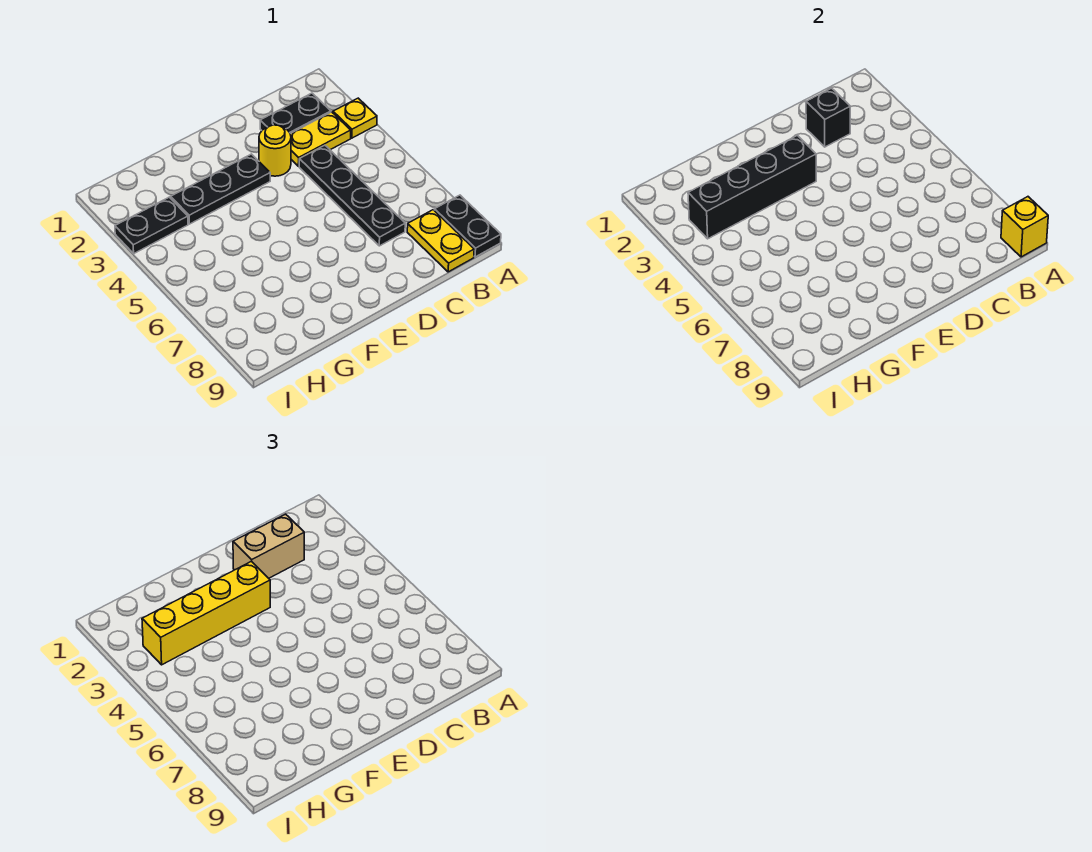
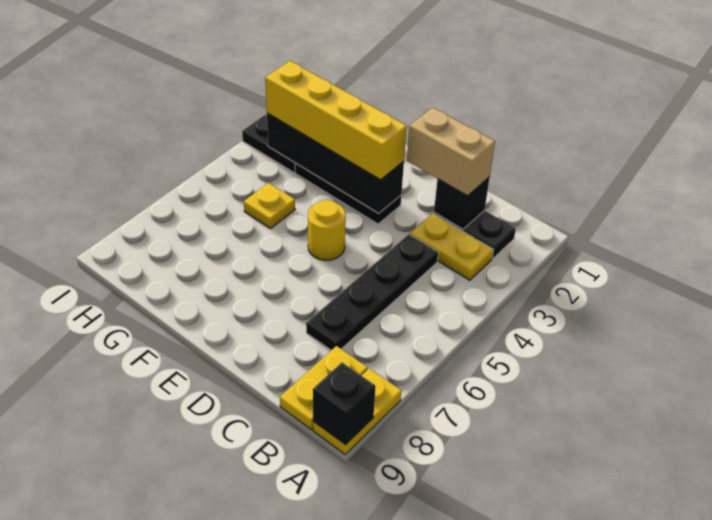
yellow 1x1 plate [333,98,377,138] -> yellow 1x1 plate moved to [244,183,295,228]
black 1x2 plate [434,195,501,257] -> yellow 1x2 plate [313,368,401,455]
yellow 1x1 brick [1001,197,1048,257] -> black 1x1 brick [313,363,375,445]
yellow 1x1 round brick [259,125,291,176] -> yellow 1x1 round brick moved to [308,200,346,260]

